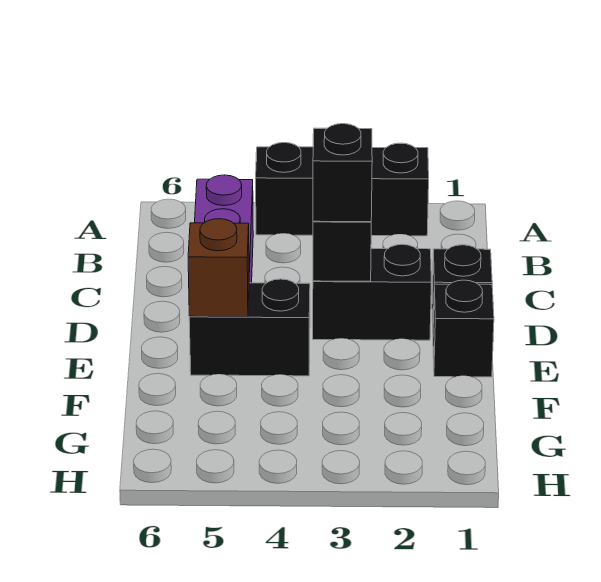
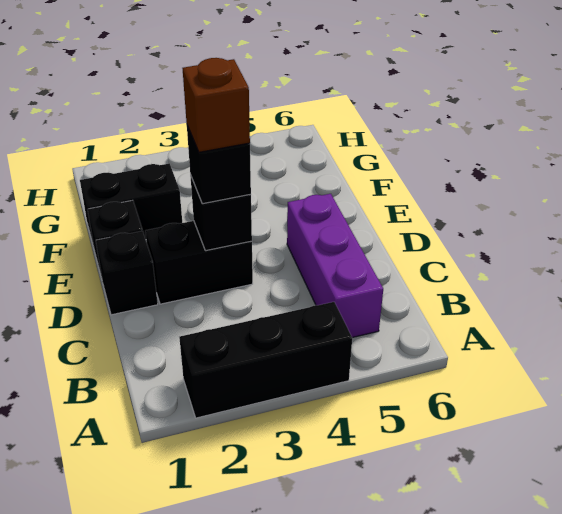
black 1x2 brick [189,279,310,376] -> black 1x2 brick moved to [80,163,182,247]
brown 1x1 brick [188,219,249,317] -> brown 1x1 brick moved to [183,58,250,152]

